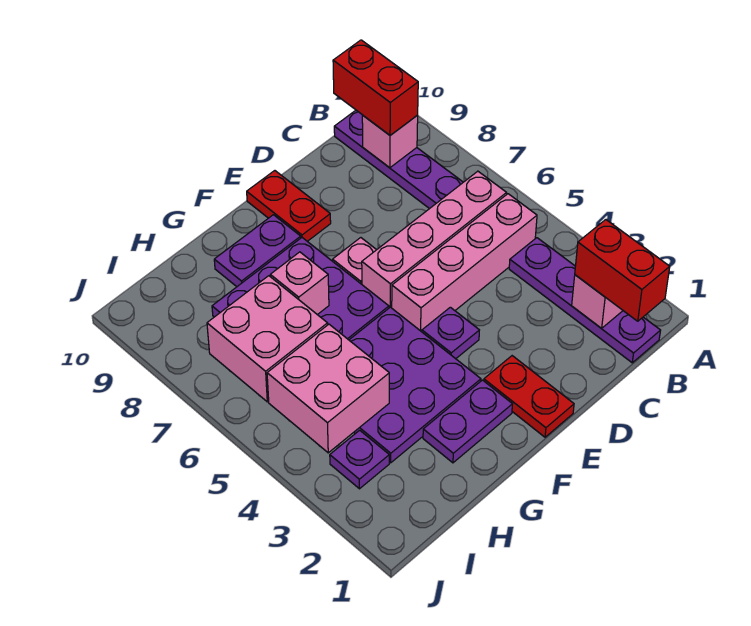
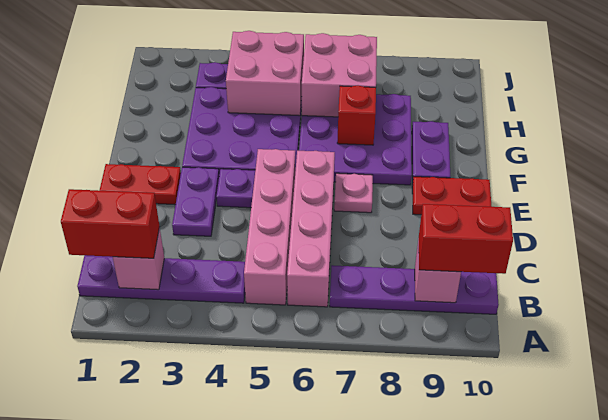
purple 1x2 plate [423,380,512,463] -> purple 1x2 plate moved to [172,167,219,236]
pink 1x1 brick [270,252,329,315] -> red 1x1 brick [337,85,376,145]

